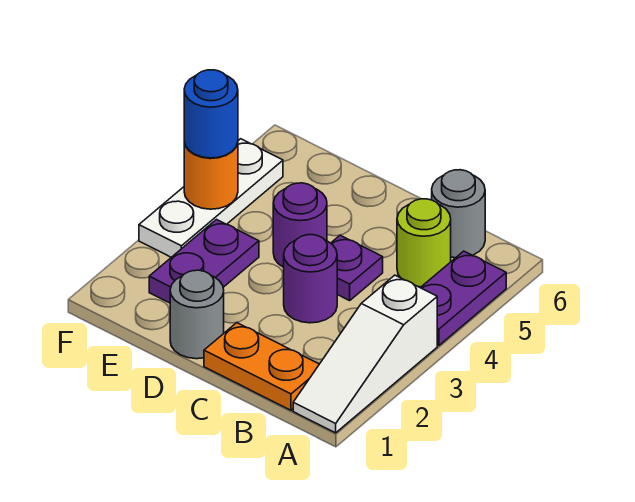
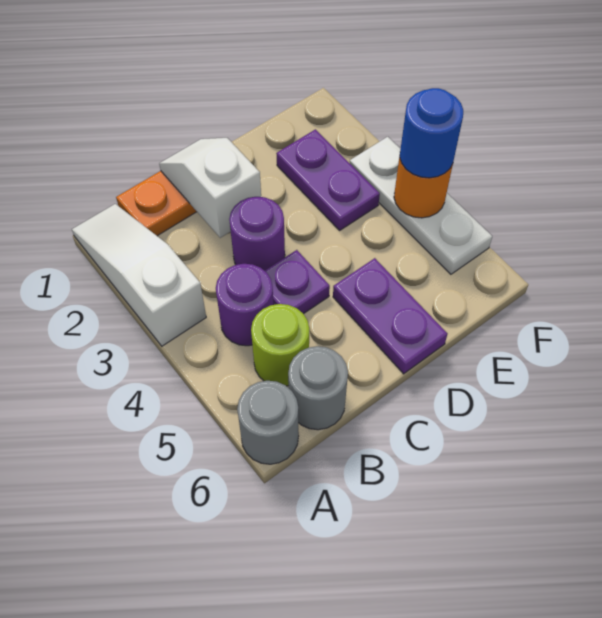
purple 1x2 plate [421,251,506,345] -> purple 1x2 plate moved to [333,258,448,374]
none -> white 1x2 slope [159,138,261,238]
grey 1x1 round brick [170,270,224,359] -> grey 1x1 round brick moved to [237,381,299,464]
purple 1x1 round brick [273,183,327,267] -> purple 1x1 round brick moved to [216,264,273,346]

